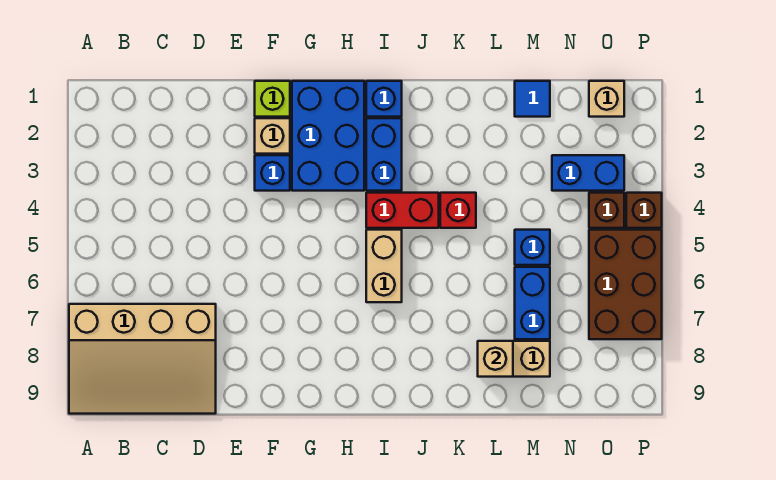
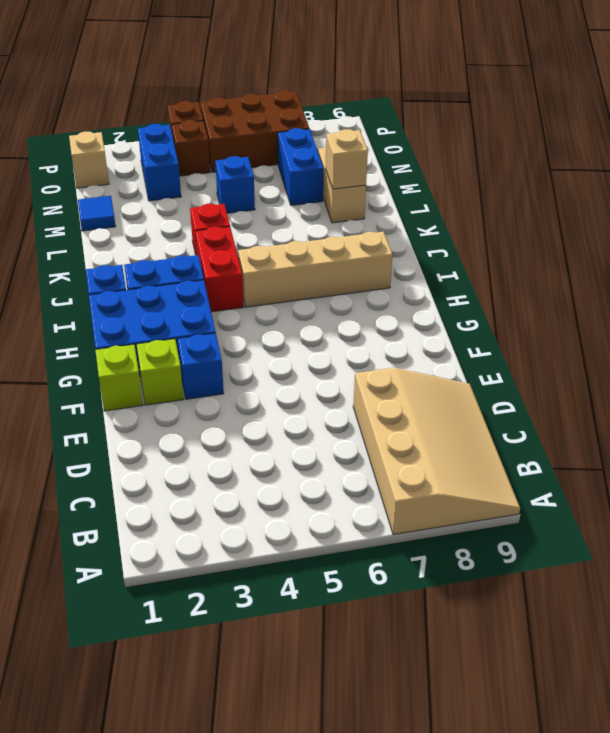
tan 1x1 brick [255,118,290,154] -> lime 1x1 brick [137,339,184,405]
tan 1x2 brick [366,230,402,302] -> tan 1x4 brick [238,232,393,307]
blue 1x2 brick [515,267,550,339] -> blue 1x2 brick turned to [278,128,324,205]

